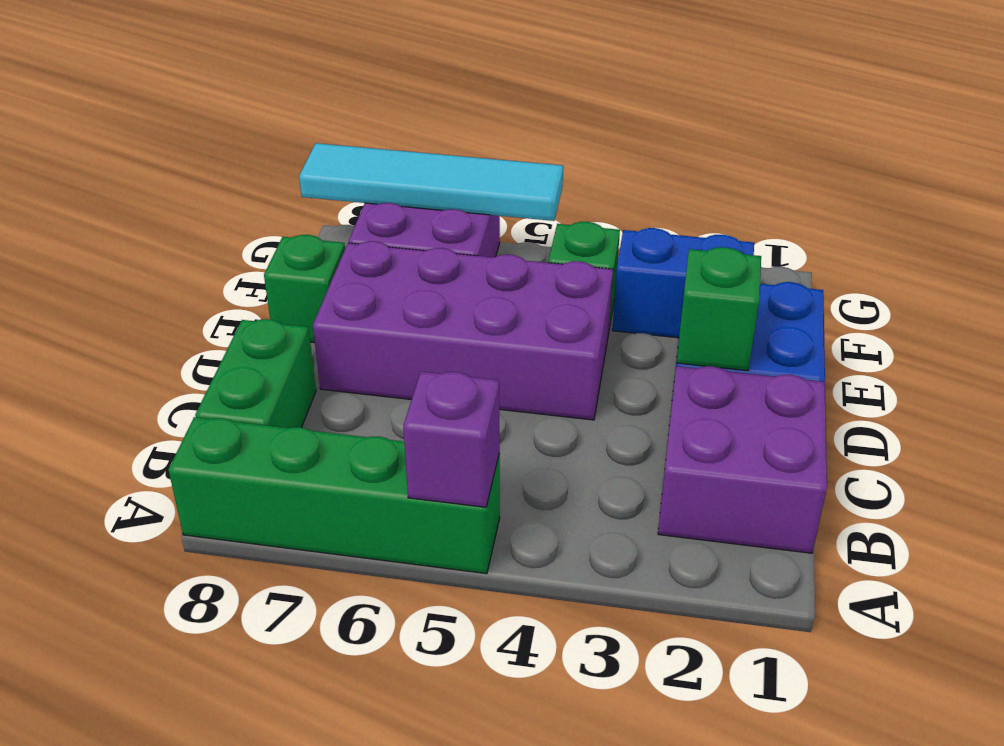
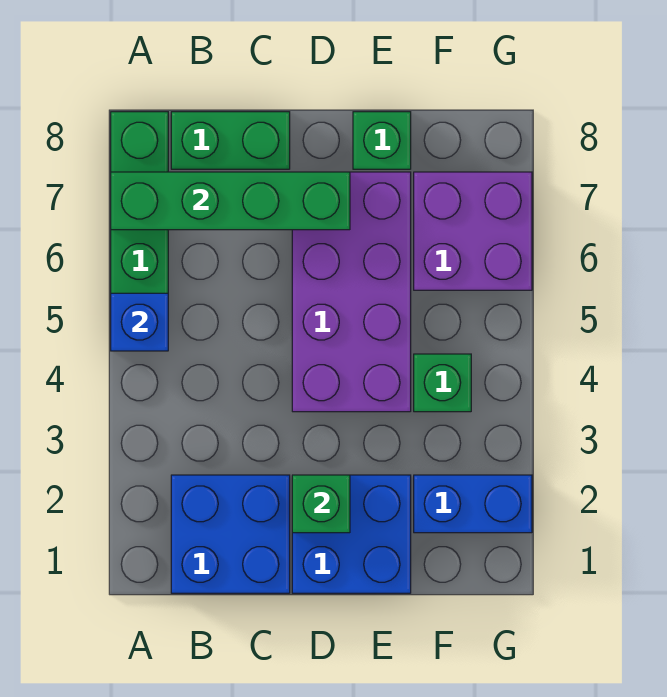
purple 1x1 brick [403,372,500,507] -> blue 1x1 brick [111,293,168,351]
none -> green 1x4 brick [111,172,350,230]
purple 2x2 brick [658,366,827,553] -> blue 2x2 brick [171,475,290,593]
blue 1x2 brick [612,228,754,338] -> blue 1x2 brick turned to [414,475,532,533]
cyan 1x4 tile [299,143,563,221] -> none

